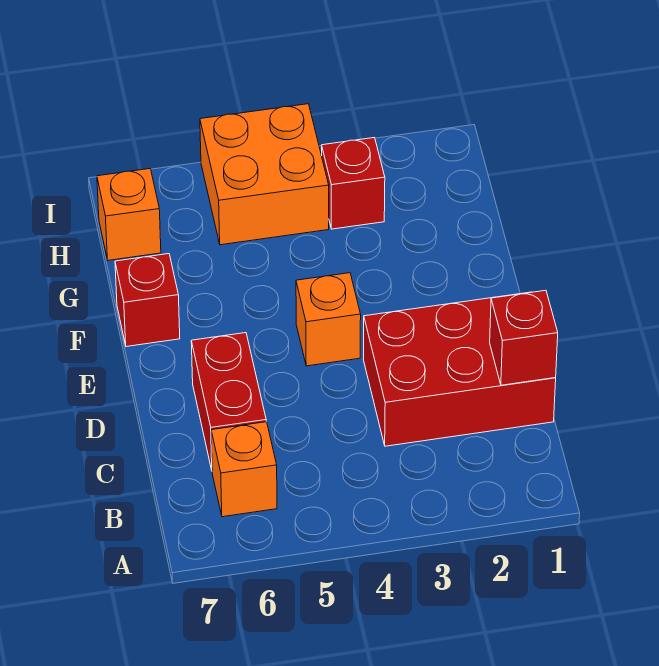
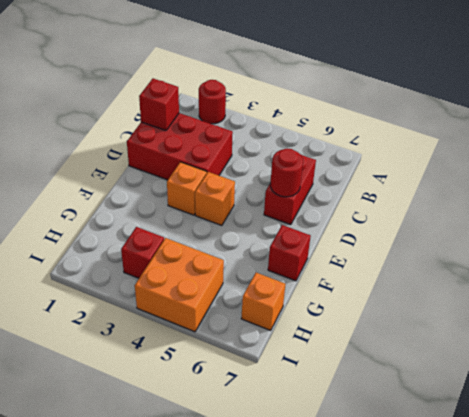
none -> red 1x1 round brick [199,80,226,124]
orange 1x1 brick [211,422,277,517] -> orange 1x1 brick moved to [167,162,207,215]
none -> red 1x1 round brick [270,149,303,197]

